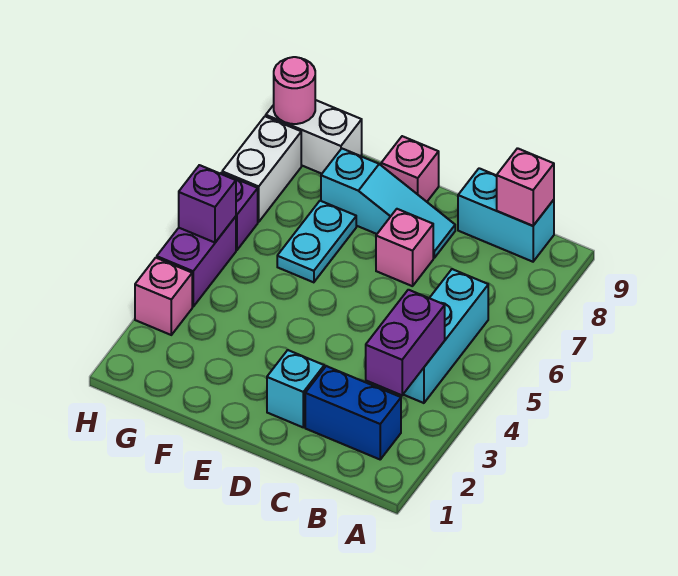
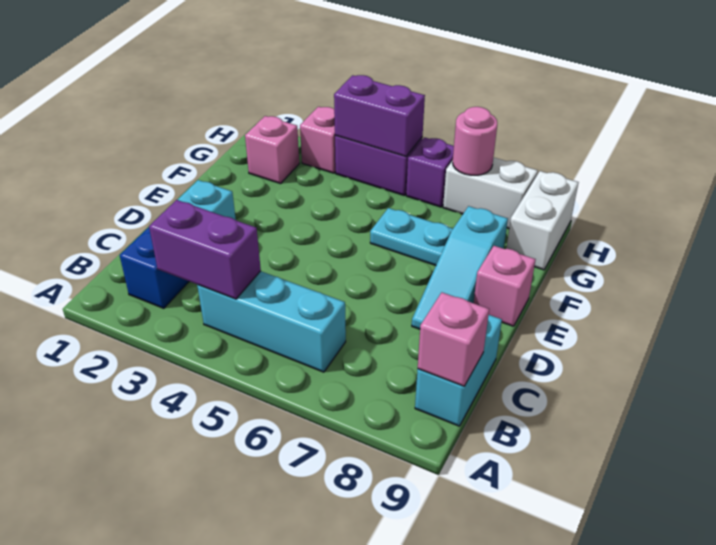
pink 1x1 brick [376,209,433,286] -> pink 1x1 brick moved to [245,116,299,184]
purple 1x1 brick [179,165,236,243] -> purple 1x2 brick [334,75,425,157]
pink 1x1 round brick [274,57,315,124] -> pink 1x1 round brick moved to [453,107,497,175]

